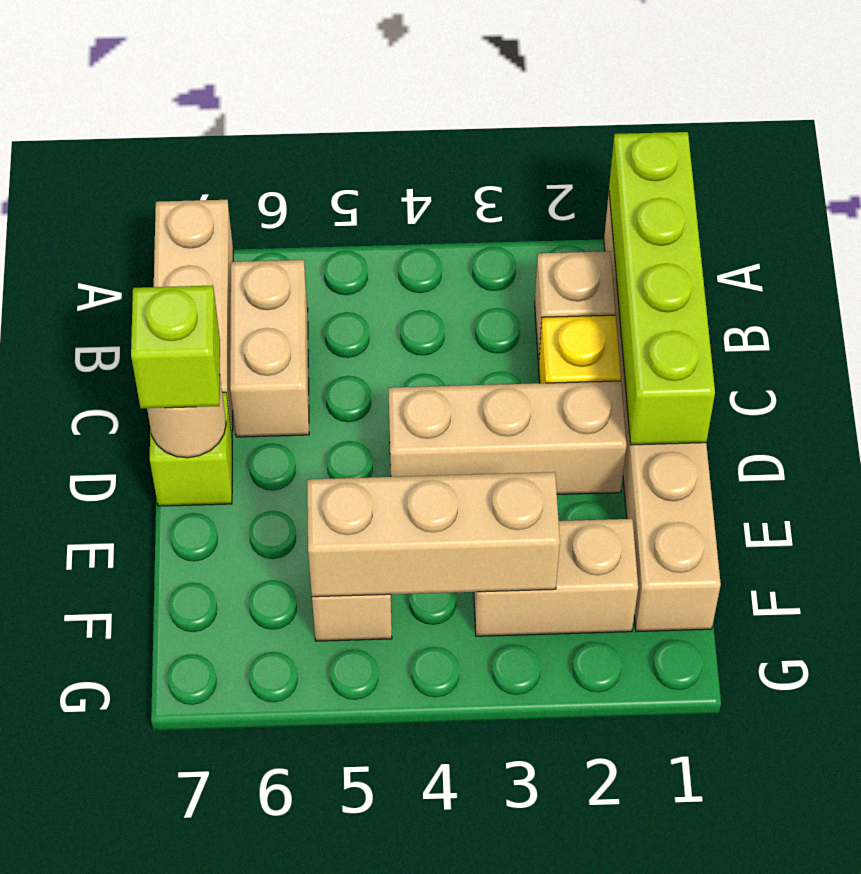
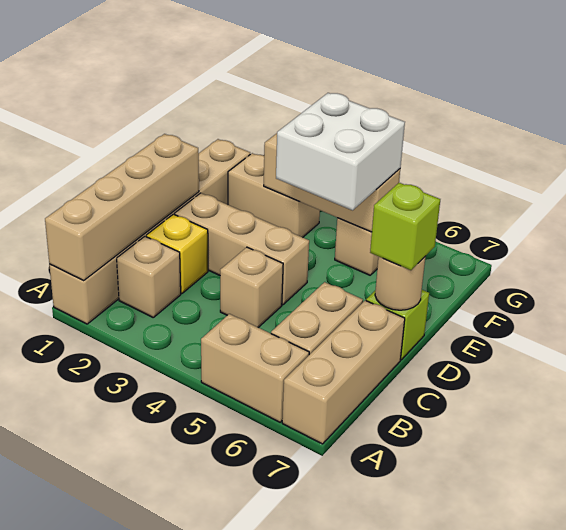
lime 1x4 brick [609,132,715,445] -> tan 1x4 brick [45,134,199,280]
none -> tan 1x2 brick [201,314,309,422]
none -> tan 1x1 brick [220,247,283,328]
none -> white 2x2 brick [276,93,405,210]

